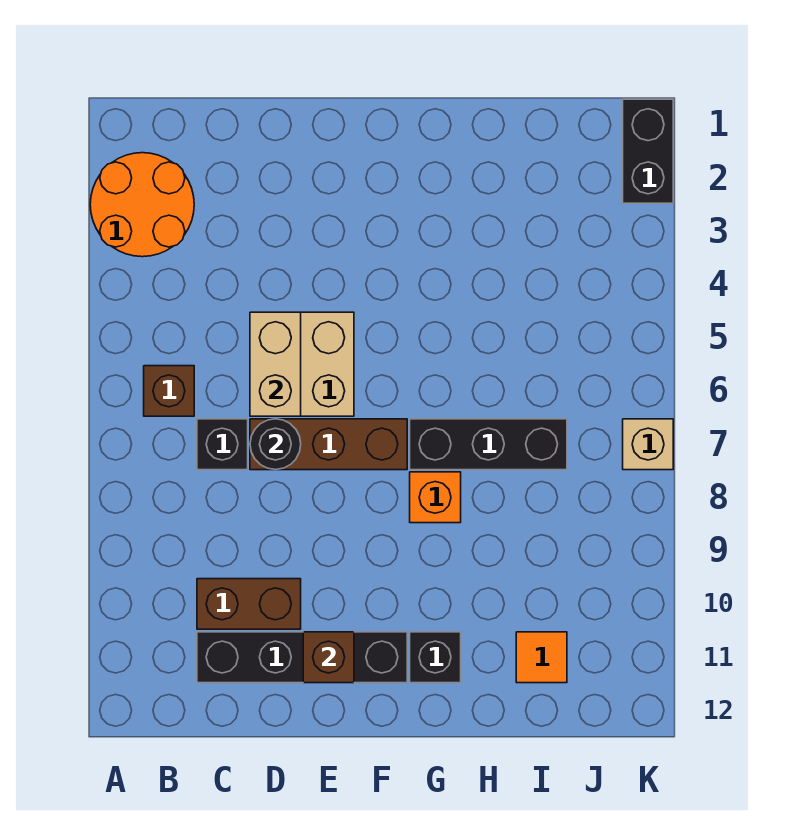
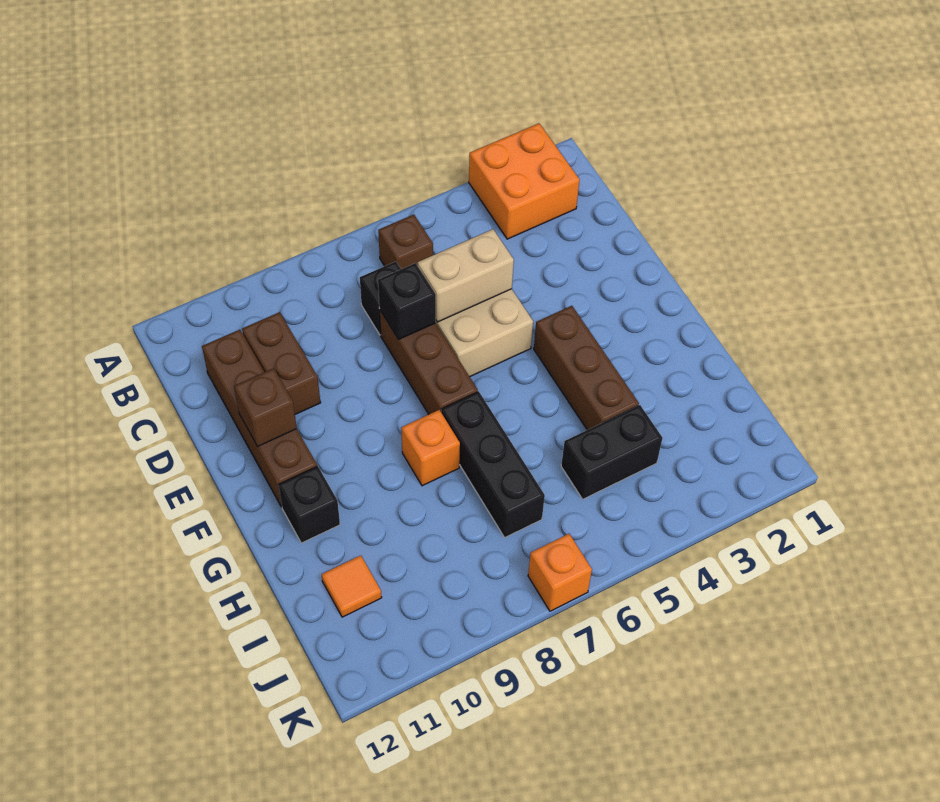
orange 2x2 round brick [90,153,194,257] -> orange 2x2 brick [469,123,580,239]
black 1x4 brick [197,632,407,683] -> brown 1x4 brick [202,330,317,507]
black 1x1 round brick [250,419,301,470] -> black 1x1 brick [378,263,436,339]
none -> brown 1x3 brick [534,306,639,430]
black 1x2 brick [623,99,673,203] -> black 1x2 brick moved to [561,405,663,499]
tan 1x1 brick [623,419,673,470] -> orange 1x1 brick [528,534,592,611]

